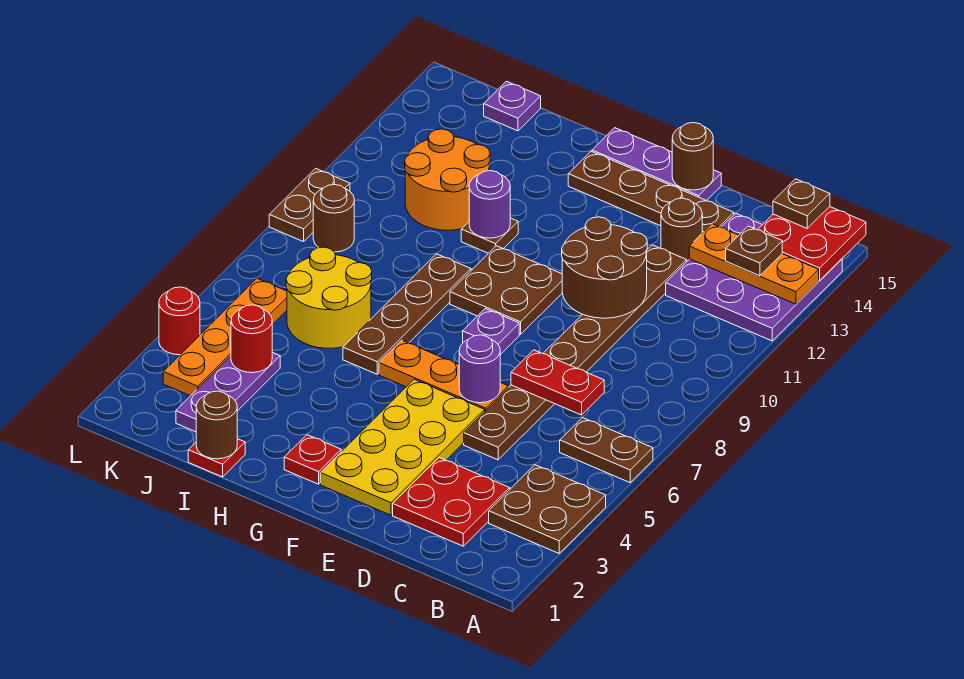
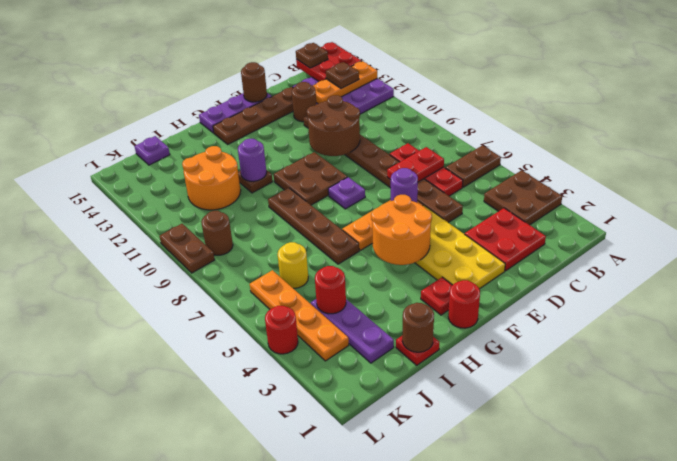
none -> red 1x3 plate [390,143,463,196]
none -> orange 2x2 round brick [371,195,432,265]
none -> red 1x1 round brick [448,280,480,328]
yellow 2x2 round brick [286,247,372,348] -> yellow 1x1 round brick [277,242,308,288]

